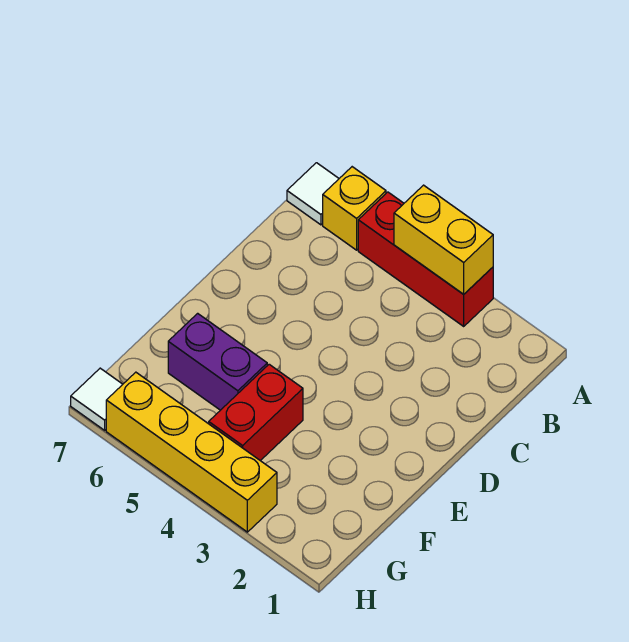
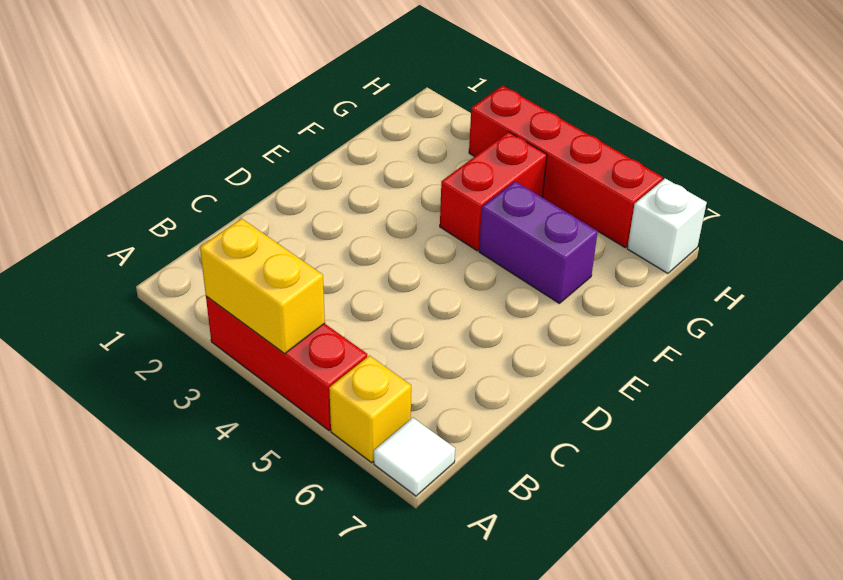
yellow 1x4 brick [106,372,277,532] -> red 1x4 brick [469,86,663,247]
white 1x1 tile [71,368,123,430] -> white 1x1 brick [627,178,707,273]

